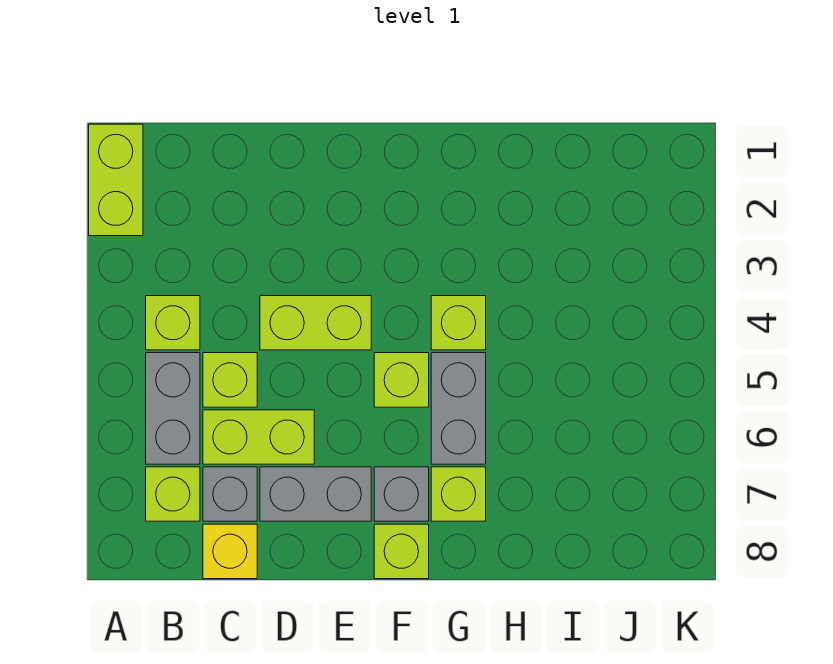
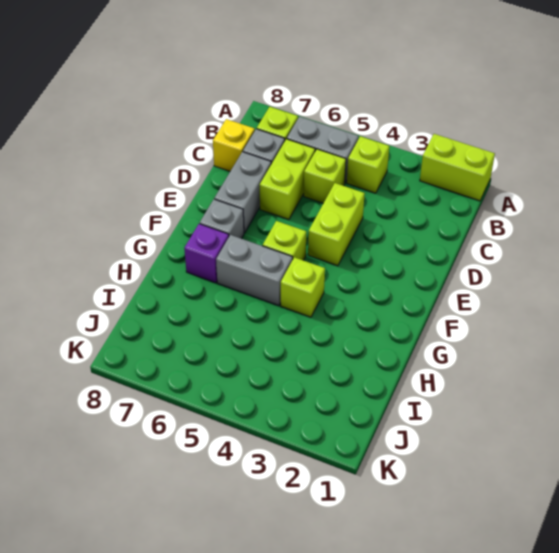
lime 1x1 brick [374,524,429,579] -> none
lime 1x1 brick [431,467,486,521] -> purple 1x1 brick [184,224,229,283]

